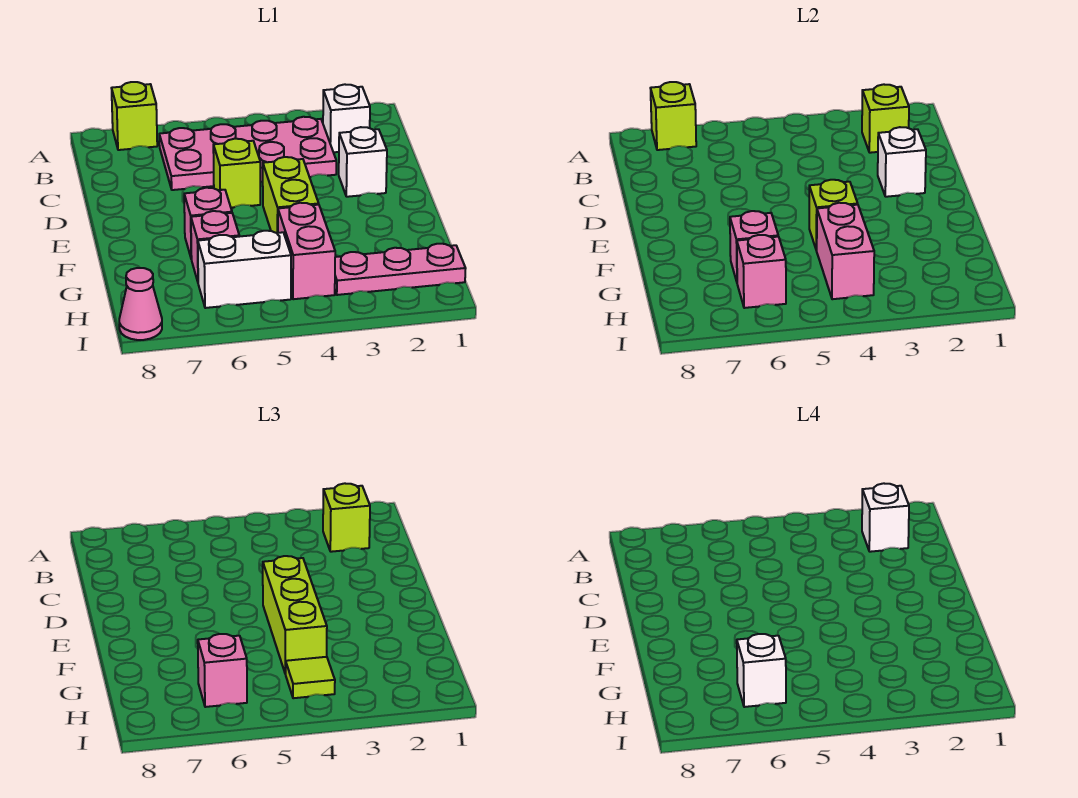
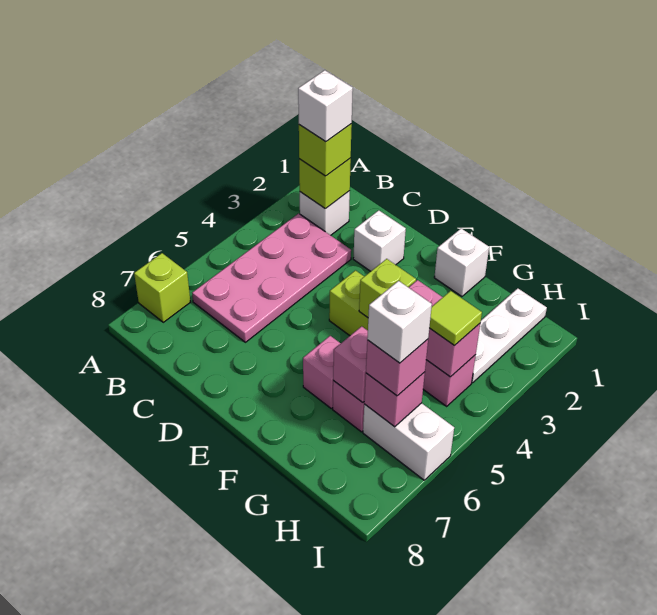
lime 1x1 brick [651,82,696,150] -> none
white 1x1 brick [878,127,926,197] -> white 1x1 brick moved to [434,229,489,296]
lime 1x1 brick [213,139,260,208] -> none
lime 1x3 brick [263,556,327,674] -> none
pink 1x3 plate [335,244,466,295] -> white 1x3 plate [472,288,547,383]
white 1x2 brick [198,231,291,308] -> white 1x2 brick turned to [363,403,454,480]
pink 1x1 cone [119,268,162,340] -> none

